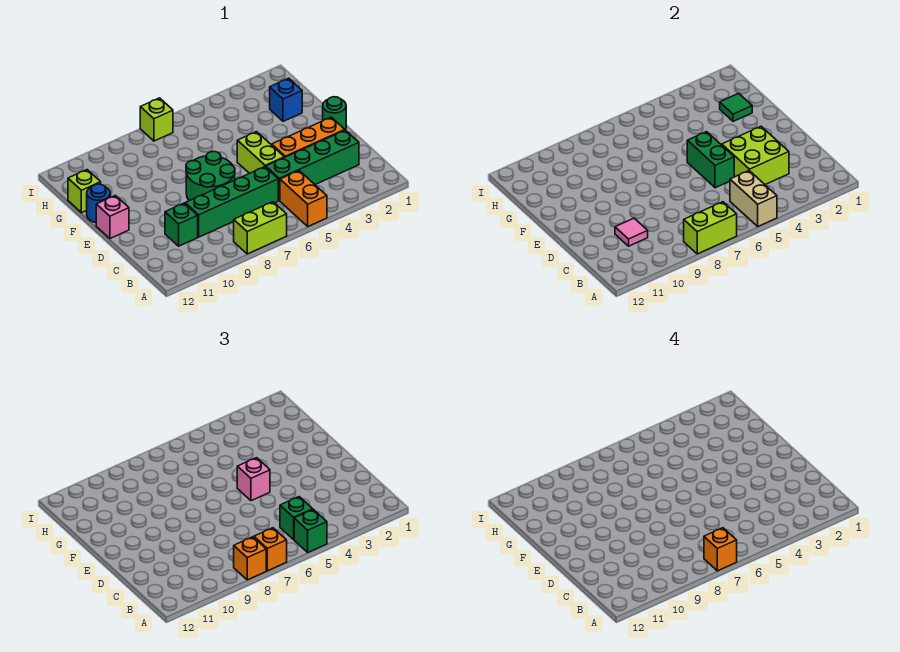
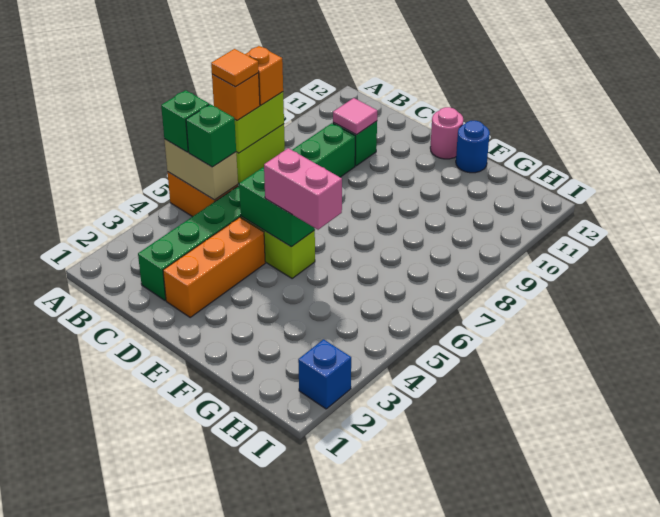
orange 1x1 brick [704,528,737,571] -> orange 1x1 tile [211,49,259,87]
lime 2x2 brick [722,126,789,184] -> none
green 2x2 round brick [186,152,235,201] -> none
green 1x1 round brick [323,97,346,130] -> none
pink 1x1 brick [237,458,270,501] -> pink 1x2 brick [264,148,342,230]
pink 1x1 brick [96,195,129,238] -> pink 1x1 round brick [430,107,463,159]
blue 1x1 brick [270,78,302,121] -> blue 1x1 brick moved to [298,339,351,409]
green 1x1 tile [720,93,752,121] -> none
lime 1x1 brick [68,170,101,213] -> none
lime 1x1 brick [140,98,173,141] -> none

